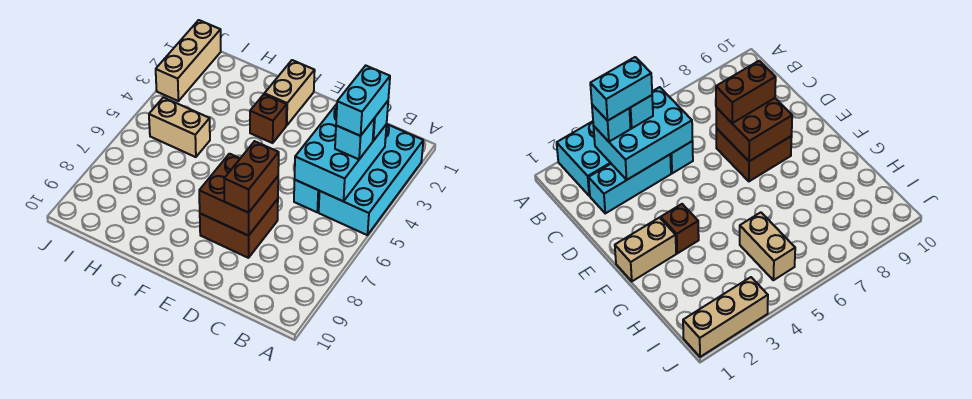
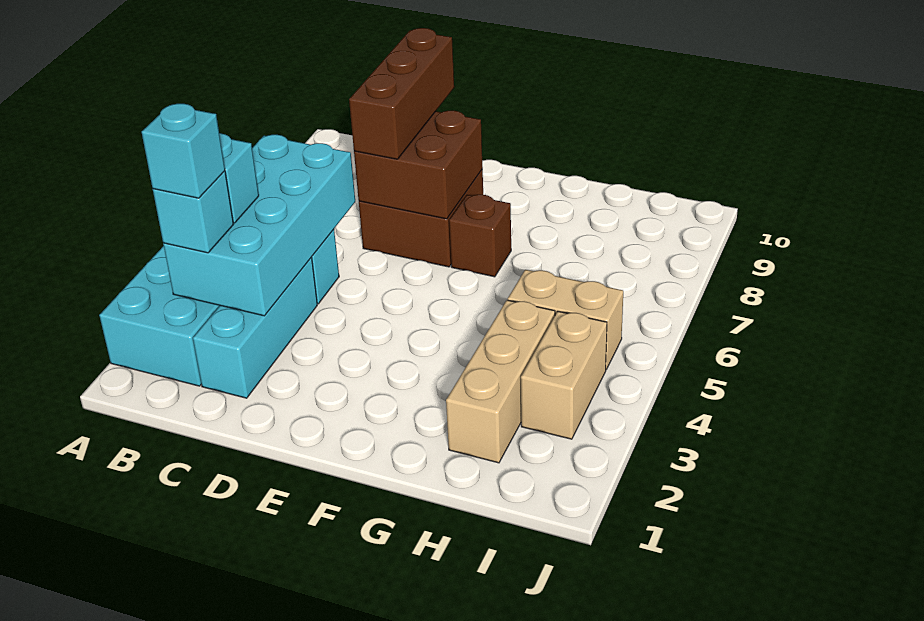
cyan 2x3 brick [295,104,387,201] -> cyan 2x4 brick [163,135,355,316]
cyan 1x2 brick [336,66,390,136] -> cyan 1x1 brick [142,104,225,198]
brown 1x2 brick [224,141,279,213] -> brown 1x3 brick [349,28,454,159]
tan 1x2 brick [264,60,315,125] -> tan 1x2 brick moved to [521,311,607,439]
brown 1x1 brick [250,94,287,143] -> brown 1x1 brick moved to [449,195,511,277]
tan 1x3 brick [156,20,221,101] -> tan 1x3 brick moved to [446,300,555,463]

